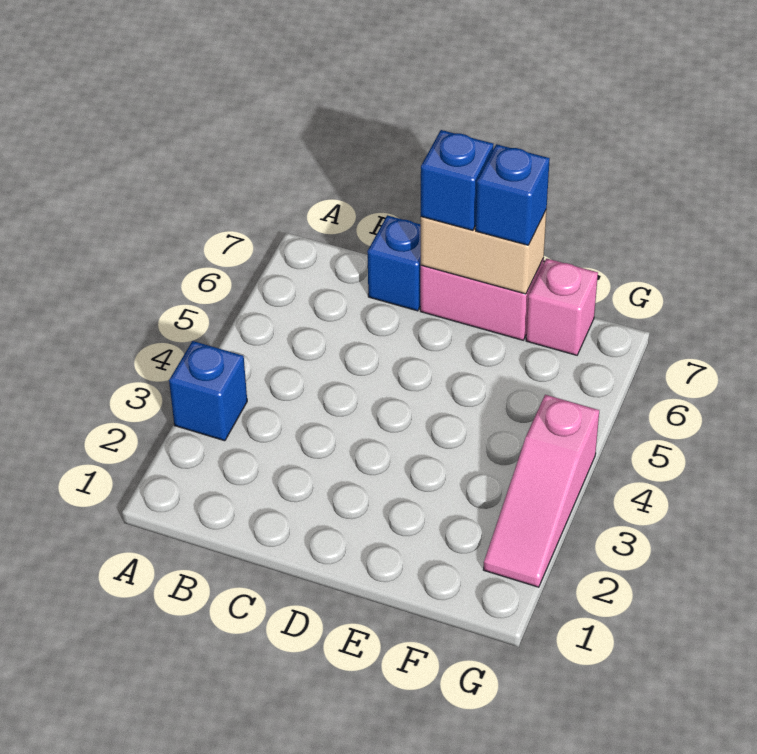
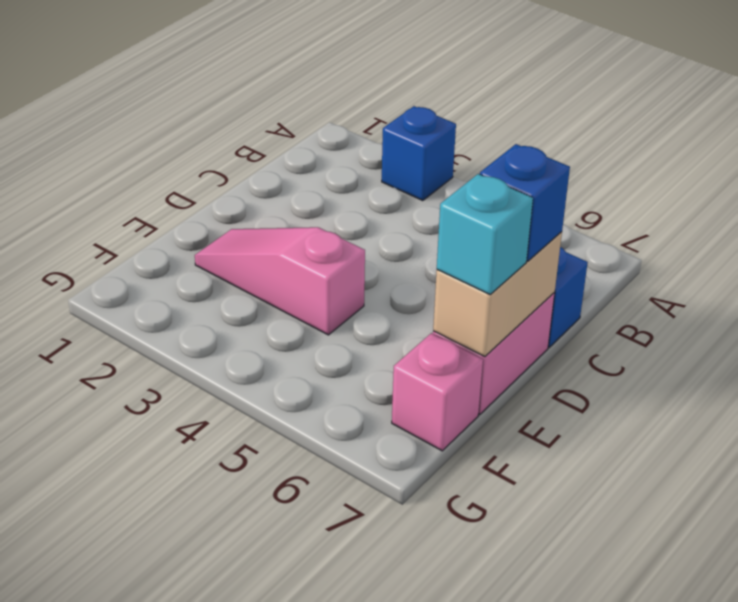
blue 1x1 brick [476,144,550,245] -> cyan 1x1 brick [437,174,533,294]
pink 1x3 slope [483,395,599,587] -> pink 1x3 slope moved to [195,227,365,335]

